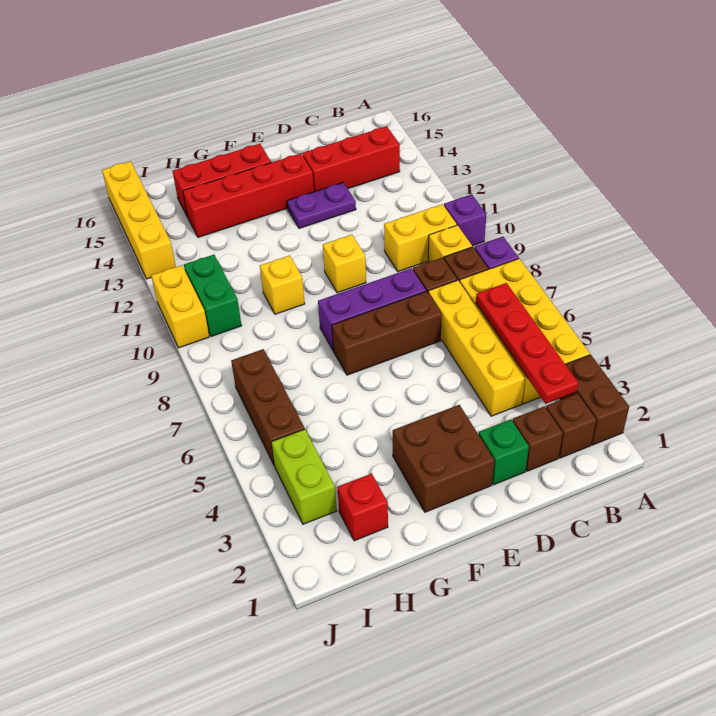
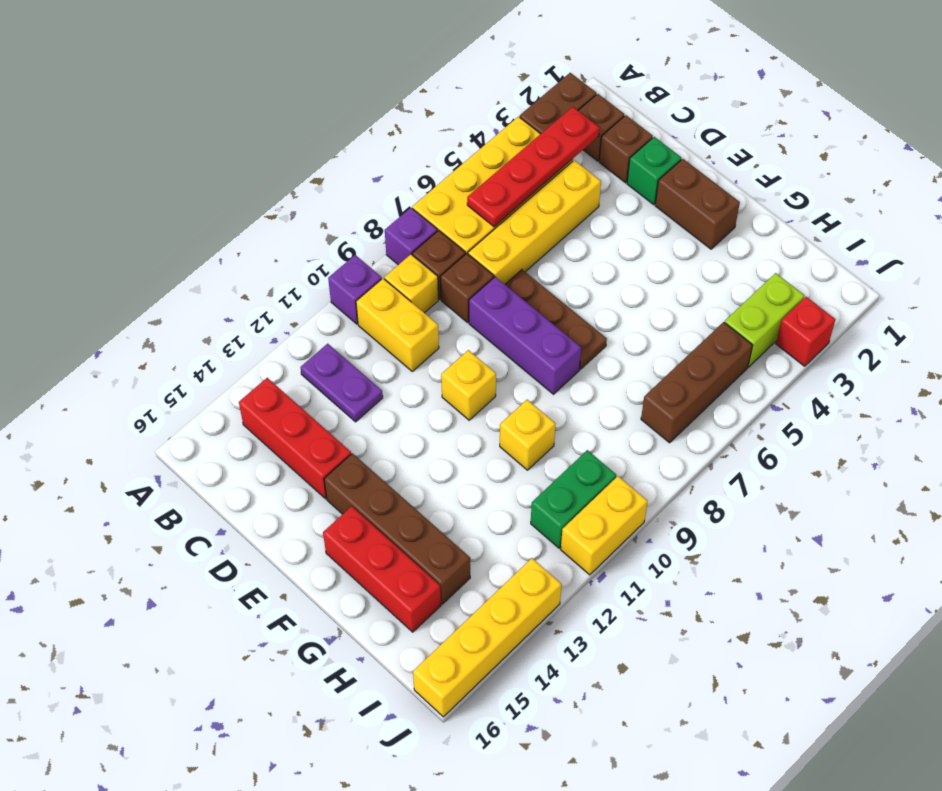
brown 1x3 brick [332,291,442,375] -> brown 1x3 plate [505,270,607,369]
purple 1x2 plate [287,182,356,229] -> purple 1x2 plate moved to [300,344,383,422]
brown 2x2 brick [393,405,494,512] -> brown 1x2 brick [655,159,740,249]
red 1x4 brick [183,153,314,237] -> brown 1x4 brick [324,453,470,604]
red 1x1 brick [337,473,388,541] -> red 1x1 brick moved to [776,297,835,366]

